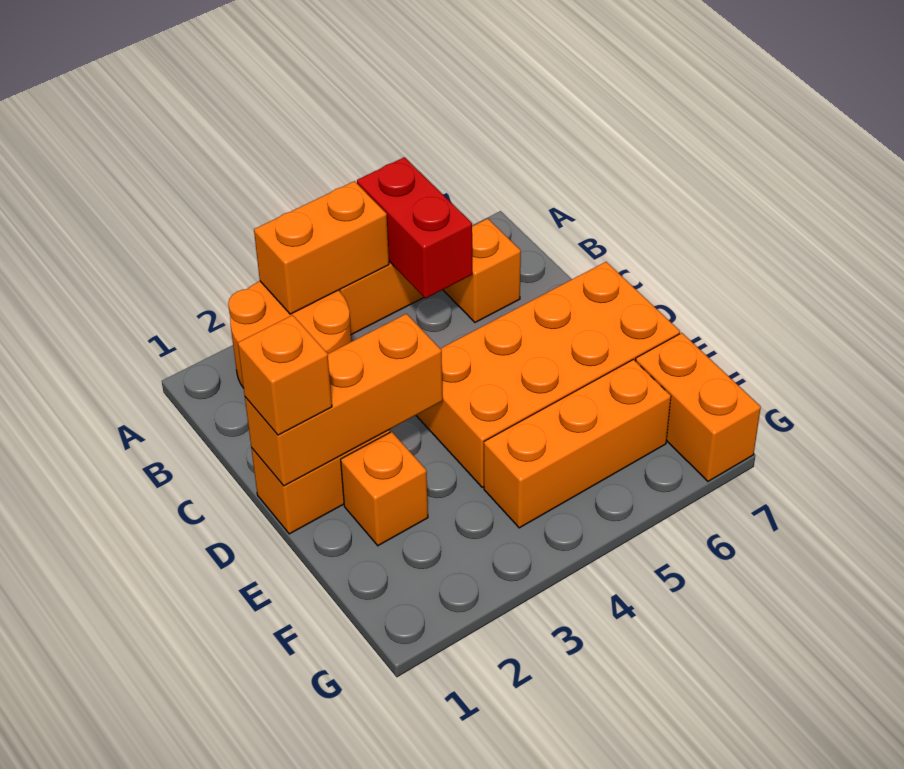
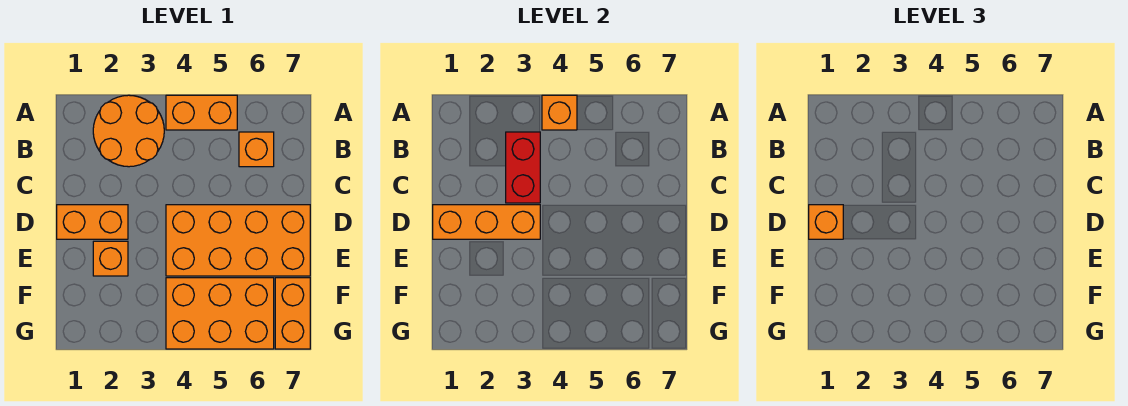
orange 1x2 brick [254,181,389,314] -> orange 1x1 brick [542,95,577,130]
red 1x2 brick [357,157,472,298] -> red 1x2 brick moved to [506,132,540,203]
orange 1x3 brick [484,360,671,528] -> orange 2x3 brick [166,278,274,349]

